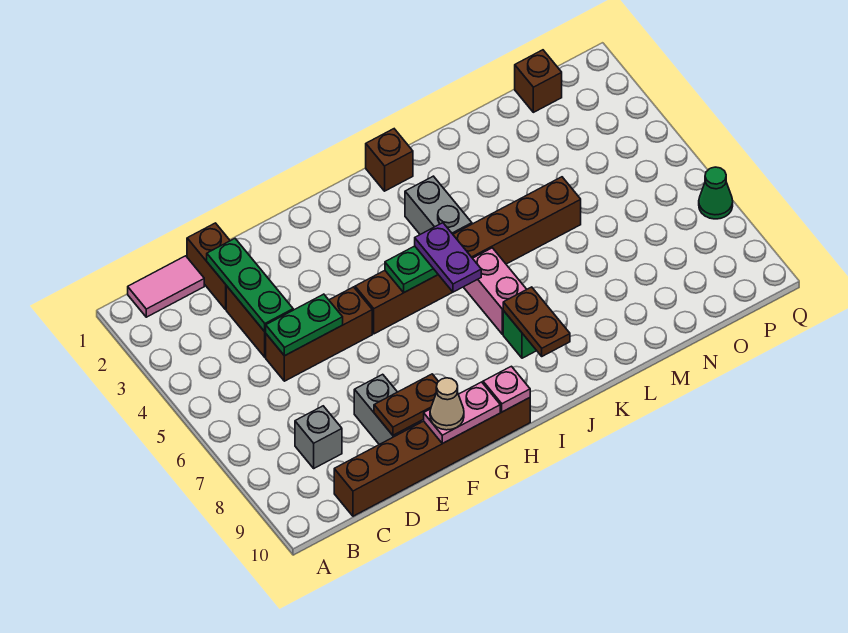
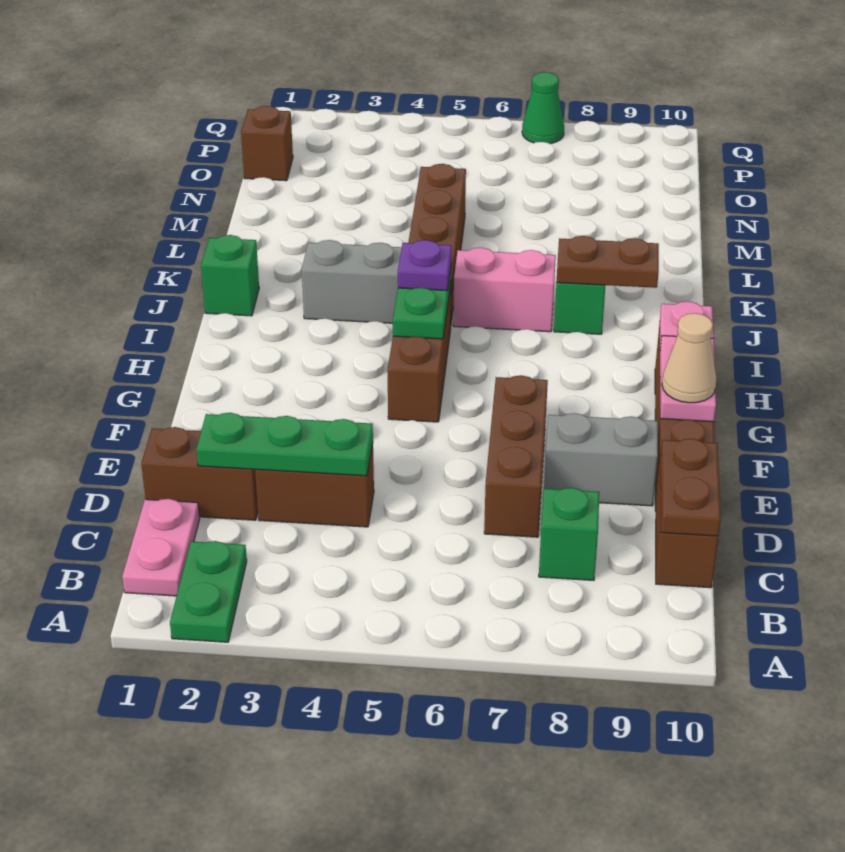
pink 1x2 tile [128,256,204,317] -> pink 1x2 plate [122,499,200,596]
grey 1x1 brick [295,406,342,468] -> green 1x1 brick [539,488,599,580]
brown 1x3 brick [266,287,372,381] -> brown 1x3 brick moved to [484,375,548,537]
green 1x2 plate [266,294,343,356] -> green 1x2 plate moved to [170,541,247,642]
brown 1x2 plate [374,374,439,435] -> brown 1x2 plate moved to [661,439,721,536]
purple 1x2 plate [415,223,481,292] -> purple 1x1 plate [398,240,452,291]
brown 1x1 brick [366,129,413,191] -> green 1x1 brick [201,235,259,316]

